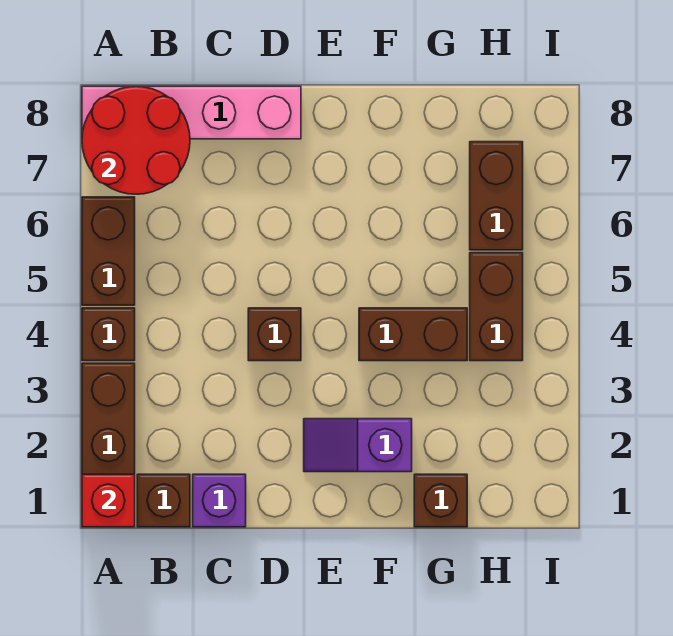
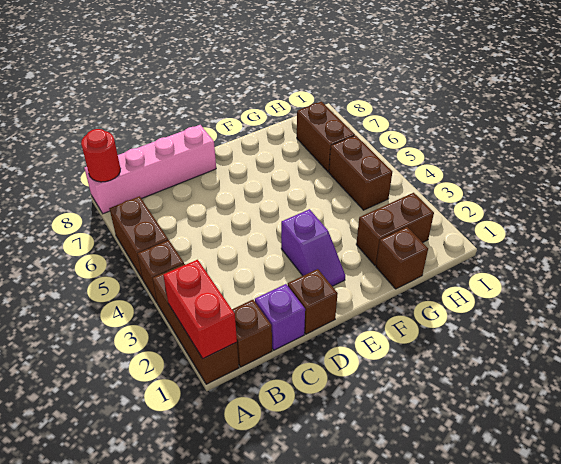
red 1x1 brick [82,474,135,527] -> red 1x2 brick [163,260,237,358]
red 2x2 round brick [82,86,190,194] -> red 1x1 round brick [81,129,120,182]
brown 1x1 brick [248,308,301,361] -> brown 1x1 brick moved to [288,269,338,334]
purple 1x2 slope [304,419,412,472] -> purple 1x2 slope turned to [281,209,345,286]
brown 1x2 brick [359,308,467,361] -> brown 1x2 brick moved to [356,193,434,265]

